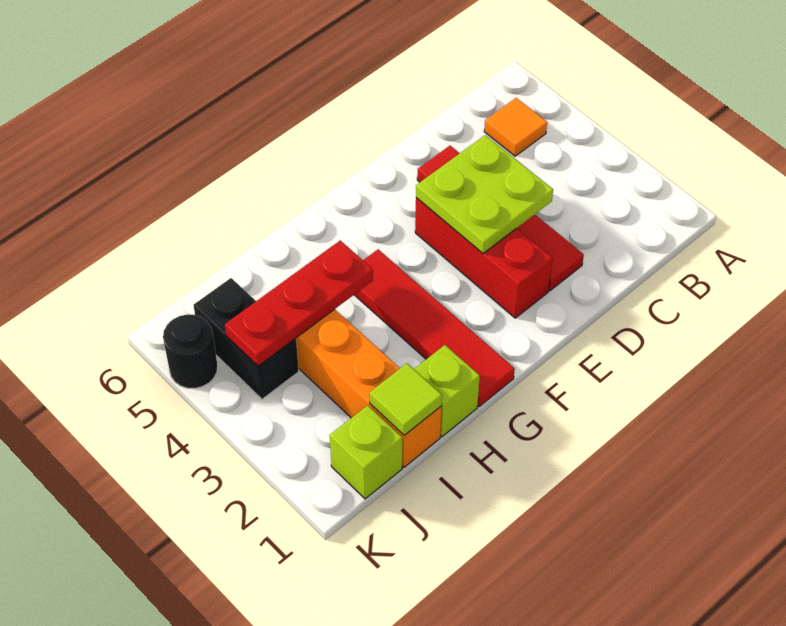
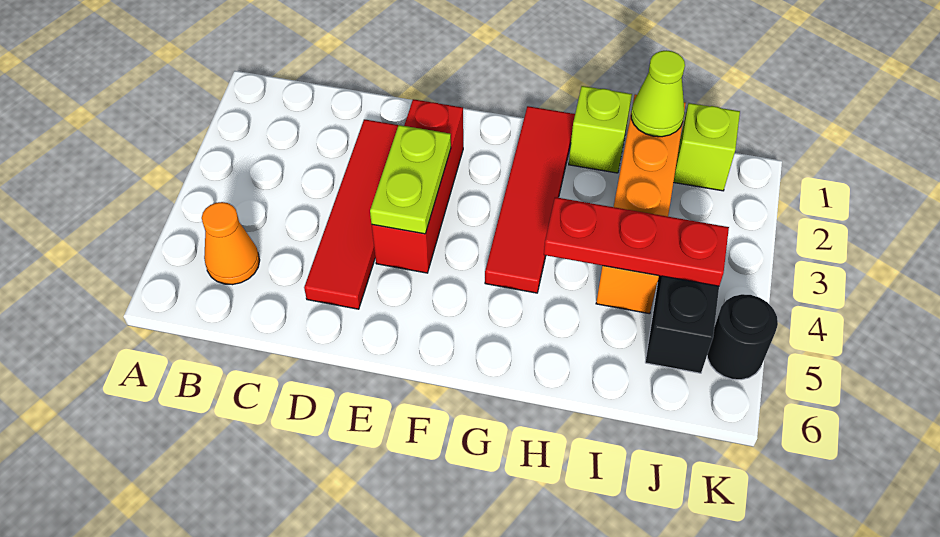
orange 1x1 tile [484,98,547,156] -> orange 1x1 cone [202,202,260,285]
lime 2x2 plate [416,135,553,254] -> lime 1x2 plate [370,125,451,234]
lime 1x1 tile [369,363,442,435] -> lime 1x1 cone [631,50,685,137]

